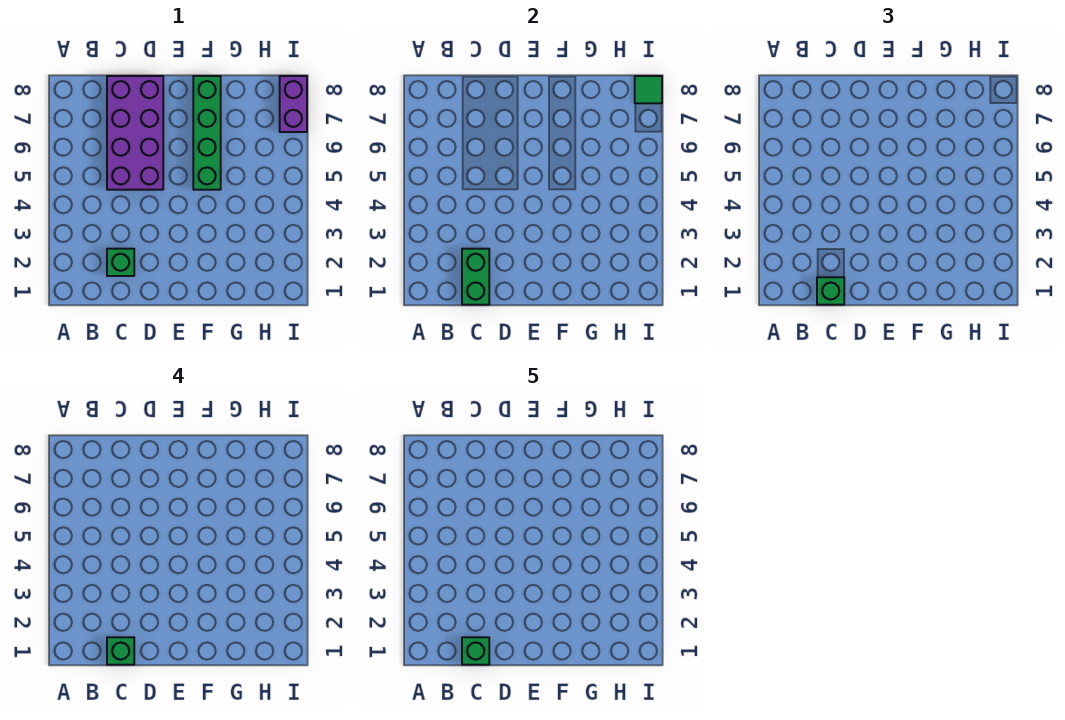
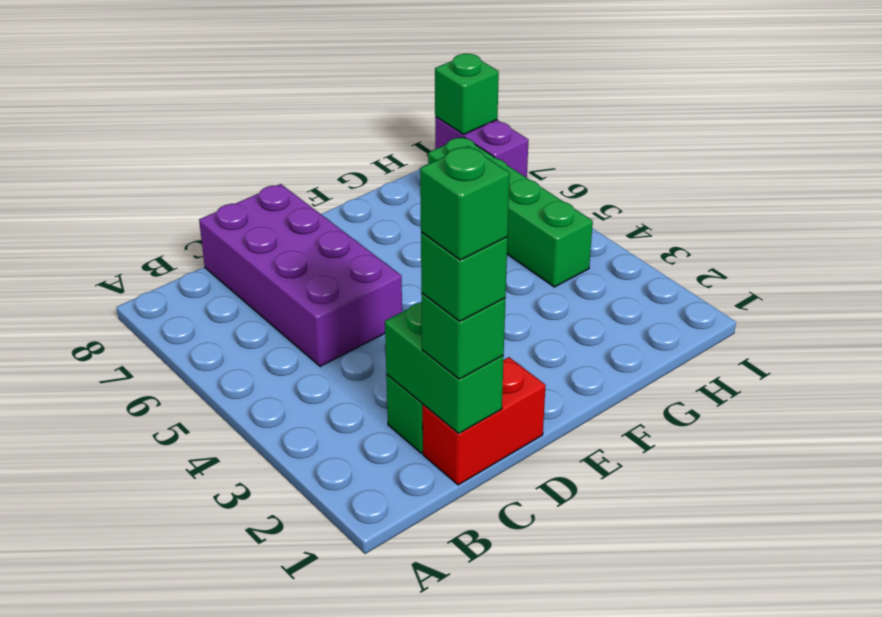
none -> red 1x2 brick [423,357,546,485]
green 1x4 brick [193,76,221,190] -> green 1x4 brick moved to [428,137,593,287]
green 1x1 tile [635,76,662,103] -> green 1x1 brick [435,54,499,134]

